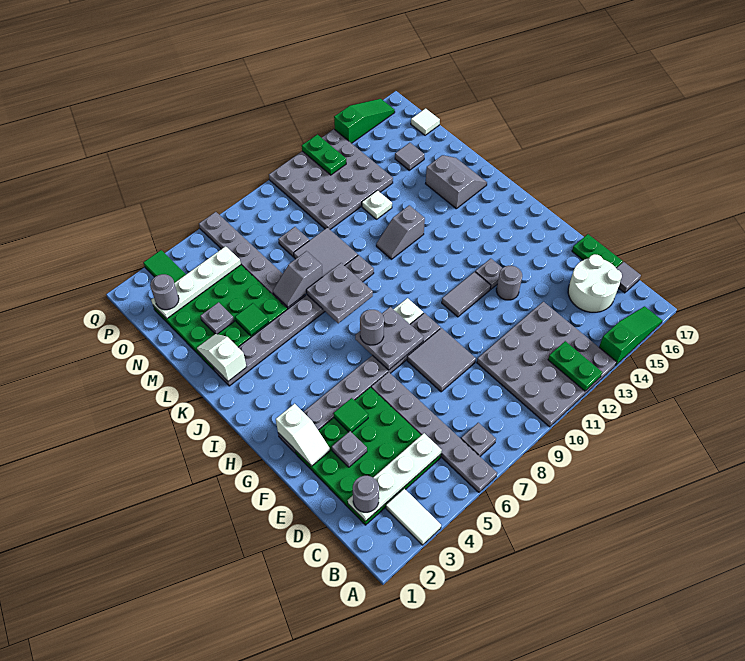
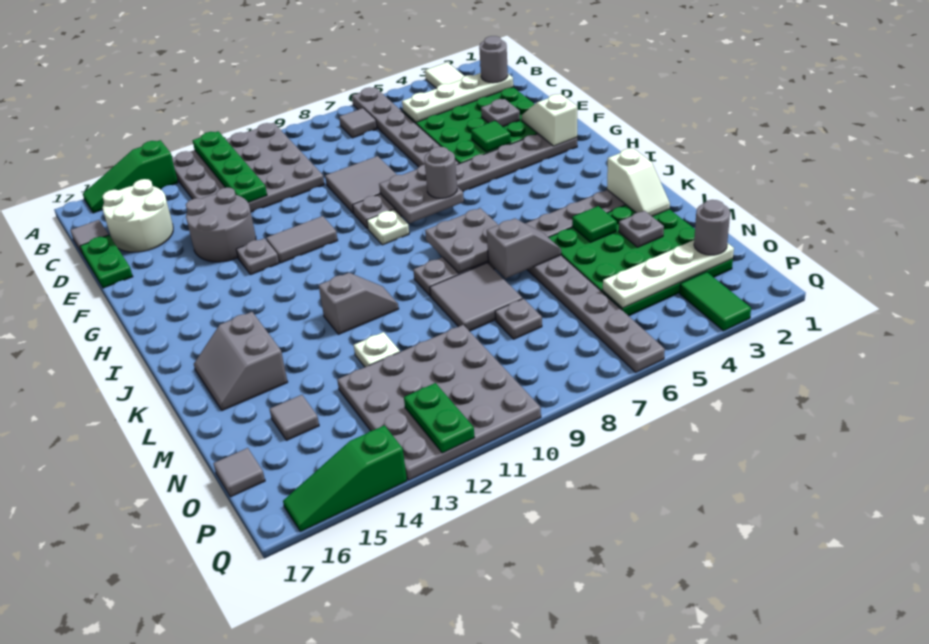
green 1x2 plate [548,341,602,391] -> green 1x4 plate [193,131,267,202]
grey 1x1 plate [461,423,496,456] -> grey 1x1 tile [339,108,377,138]
grey 1x1 round brick [496,266,522,300] -> grey 2x2 round brick [186,188,256,262]
white 1x1 tile [411,109,440,135] -> grey 1x1 tile [213,448,265,497]

